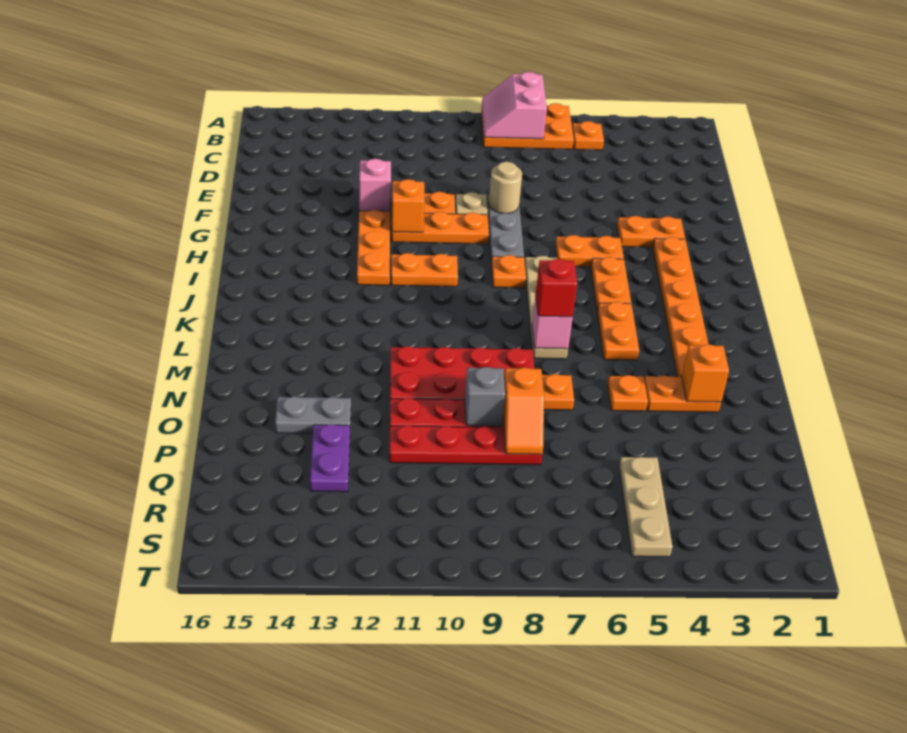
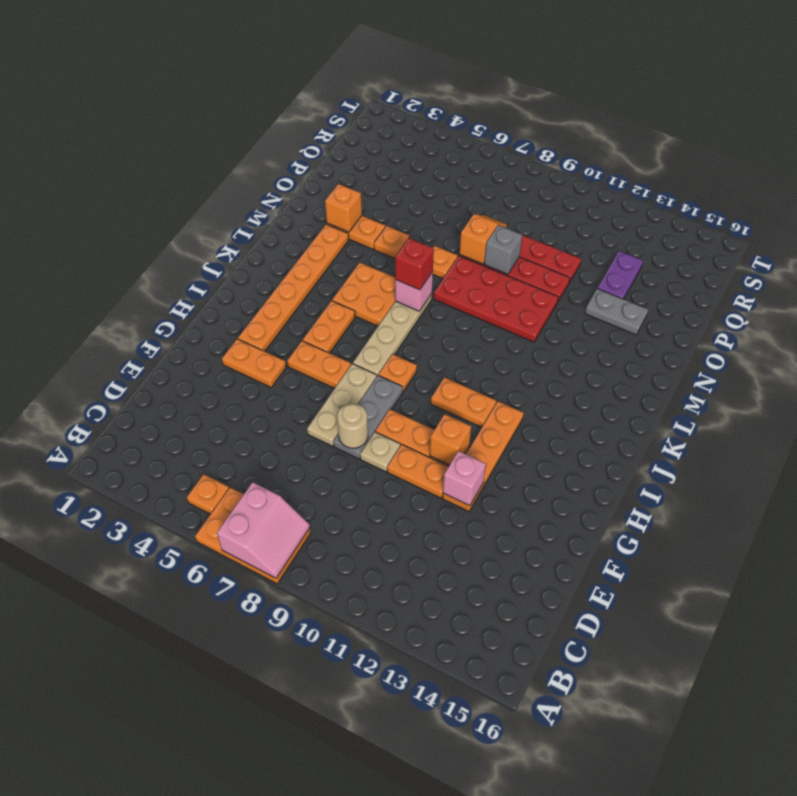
orange 1x2 plate [597,302,639,360] -> orange 2x2 plate [332,263,395,326]
tan 1x3 plate [619,457,672,557] -> tan 1x3 plate moved to [307,364,377,446]

